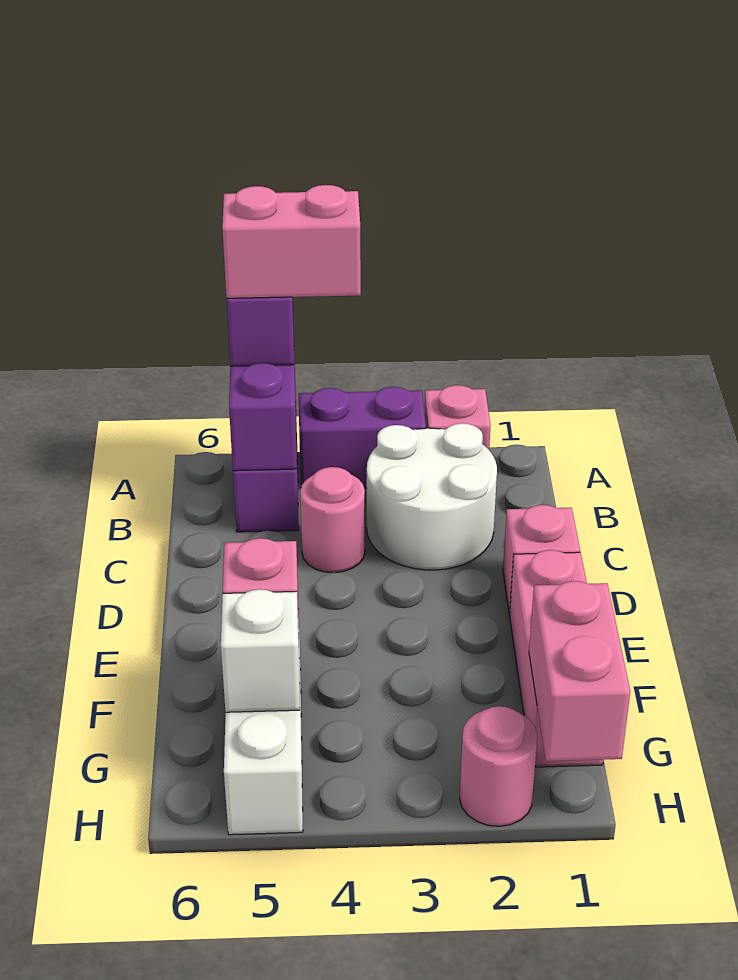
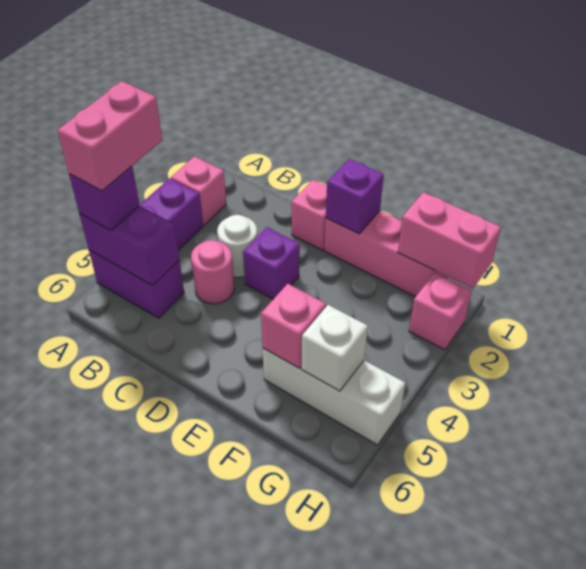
white 2x2 round brick [367,423,497,570] -> white 1x1 round brick [217,215,257,278]
none -> purple 1x1 brick [243,227,300,299]
none -> purple 1x1 brick [326,159,384,234]
pink 1x1 round brick [460,706,538,826] -> pink 1x1 brick [409,273,472,350]

